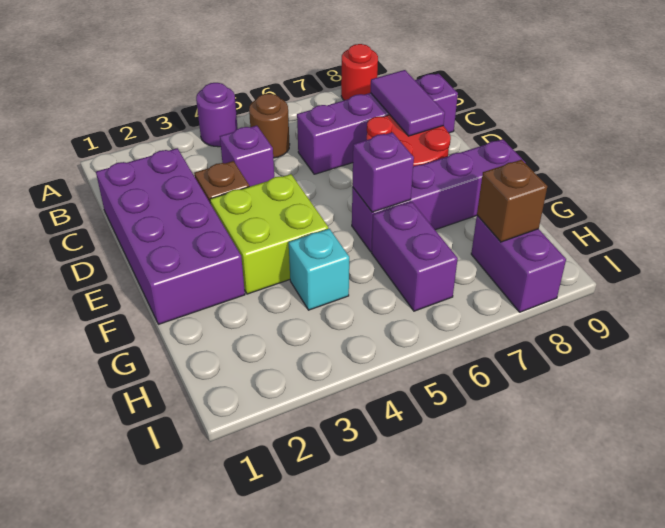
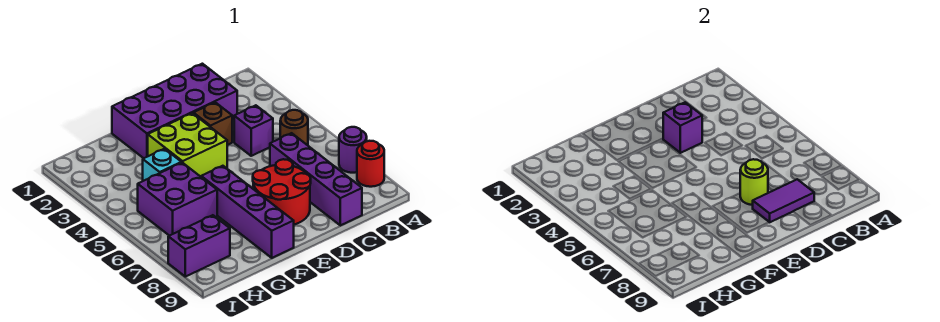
purple 1x1 round brick [196,83,238,147] -> purple 1x1 round brick moved to [339,127,367,173]
none -> lime 1x1 round brick [740,159,768,205]
purple 1x1 brick [353,132,414,212] -> purple 1x1 brick moved to [663,102,702,153]
purple 1x2 brick [372,201,458,311] -> purple 2x2 brick [138,163,217,236]
brown 1x1 brick [477,160,547,242] -> none

